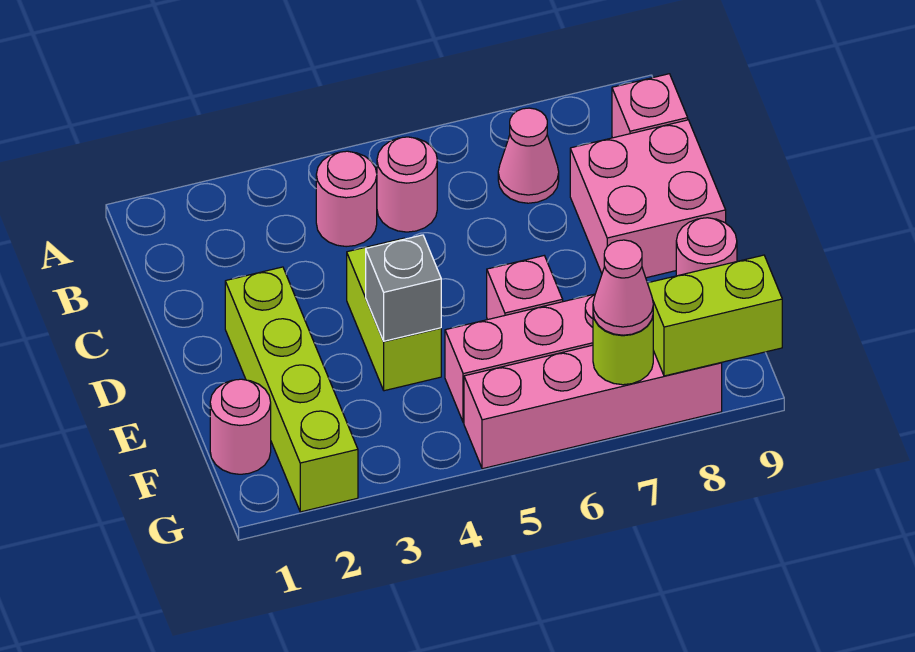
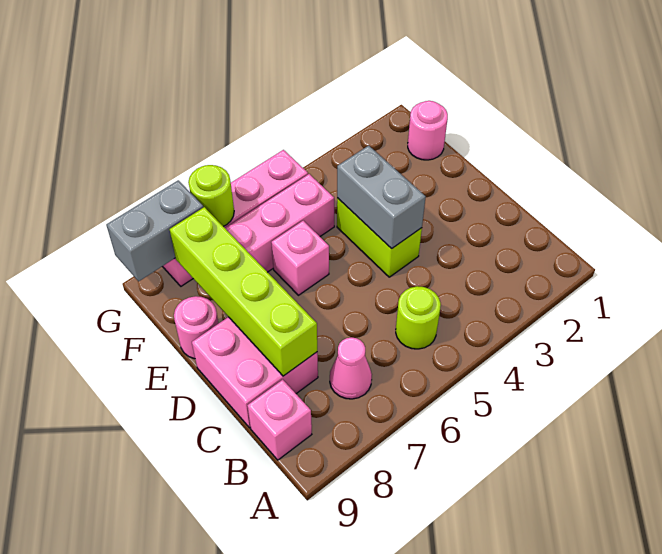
pink 1x1 round brick [316,151,377,247] -> none
pink 1x1 round brick [377,137,437,232] -> lime 1x1 round brick [396,286,441,349]
lime 1x4 brick [225,267,358,512] -> lime 1x4 brick moved to [170,207,317,376]
grey 1x1 brick [366,235,441,341] -> grey 1x2 brick [337,146,426,249]
pink 1x1 cone [593,240,653,335] -> none
lime 1x2 brick [648,255,782,376] -> grey 1x2 brick [106,180,203,281]

